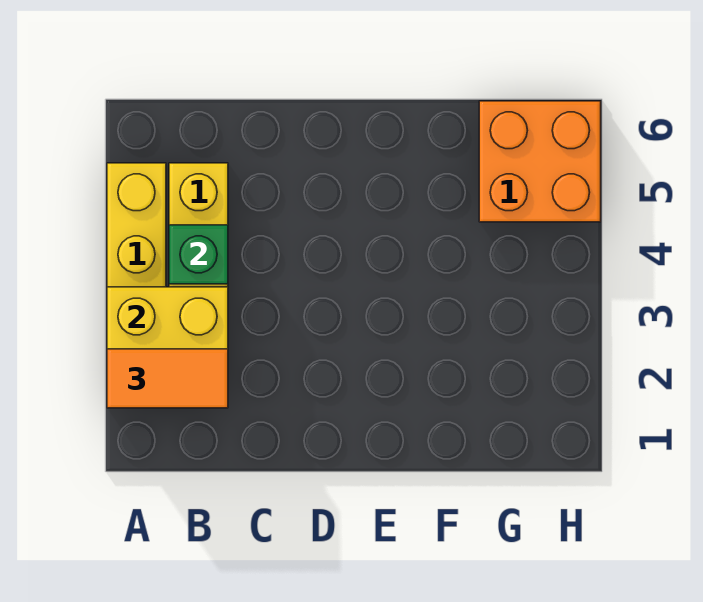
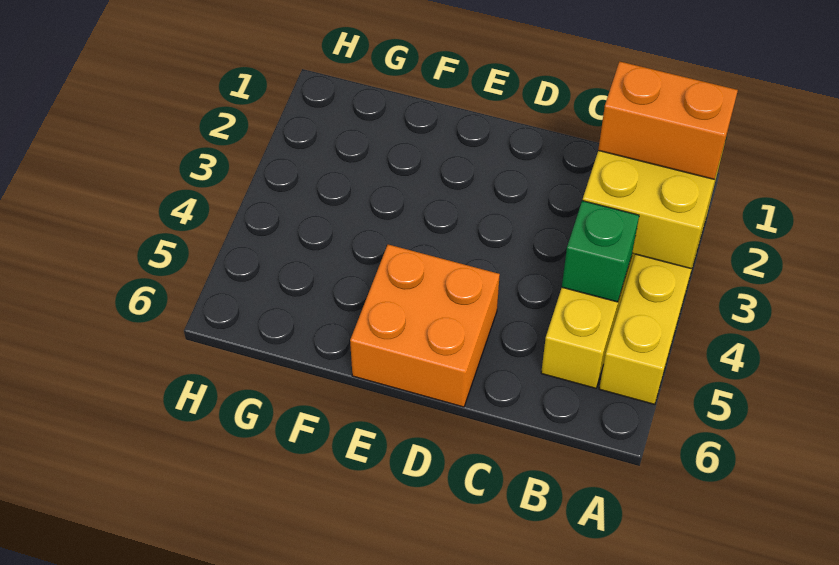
orange 1x2 tile [107,349,228,408] -> orange 1x2 brick [598,61,738,179]
orange 2x2 brick [479,101,601,222] -> orange 2x2 brick moved to [350,245,500,407]

